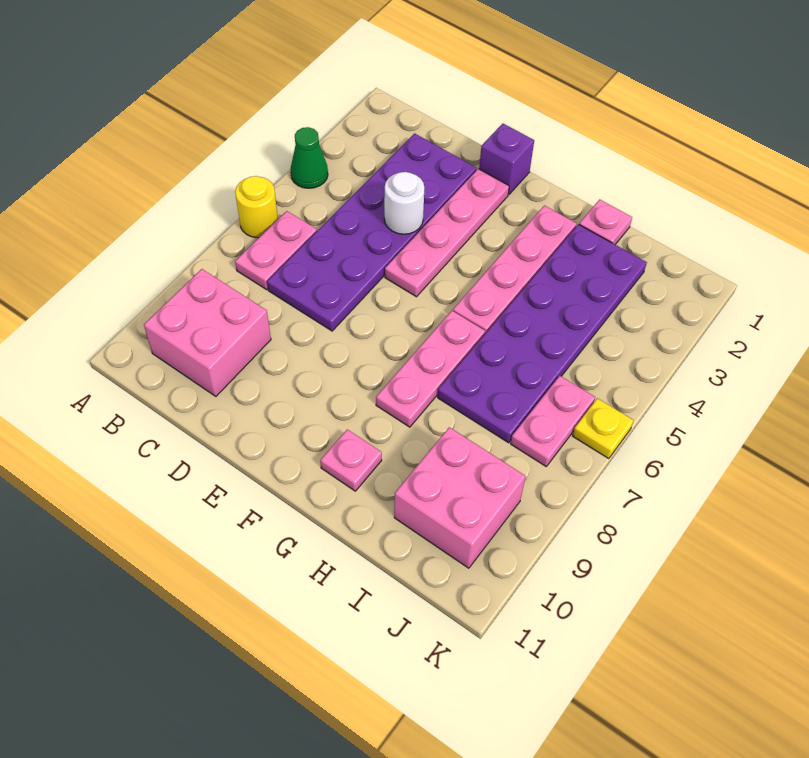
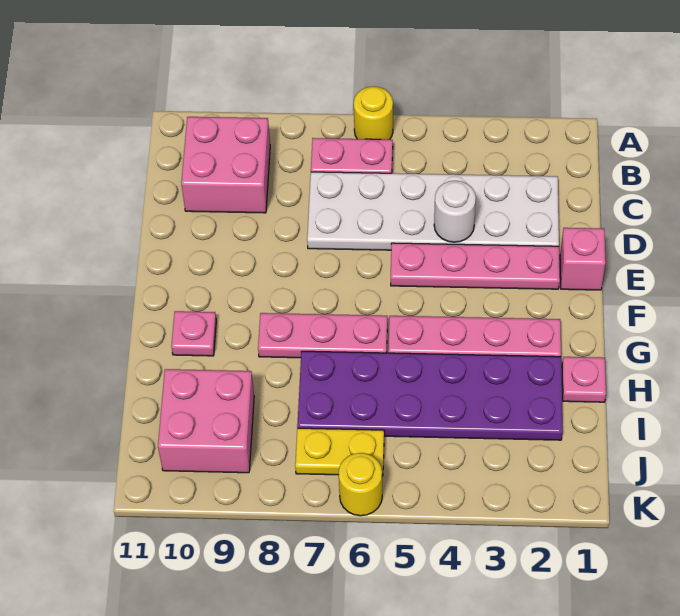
green 1x1 cone [291,127,328,188] -> none
purple 2x6 plate [267,133,477,331] -> white 2x6 plate [307,172,559,250]
purple 1x1 brick [479,124,534,195] -> pink 1x1 brick [560,228,606,290]
pink 1x2 plate [511,376,595,466] -> yellow 1x2 plate [295,428,384,476]
yellow 1x1 plate [573,398,634,459] -> yellow 1x1 round brick [339,453,382,516]

